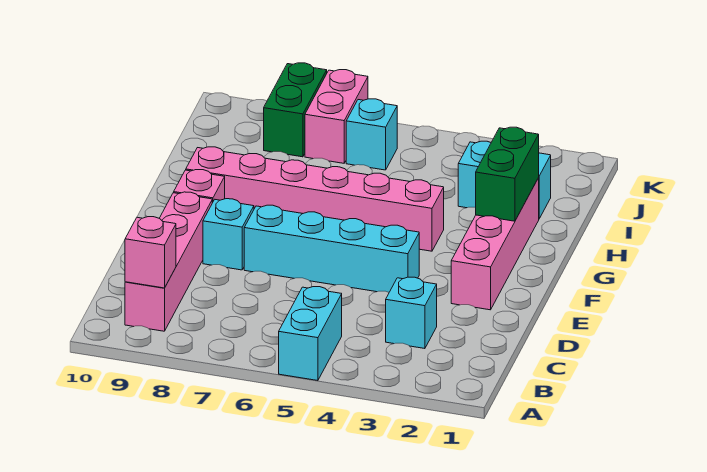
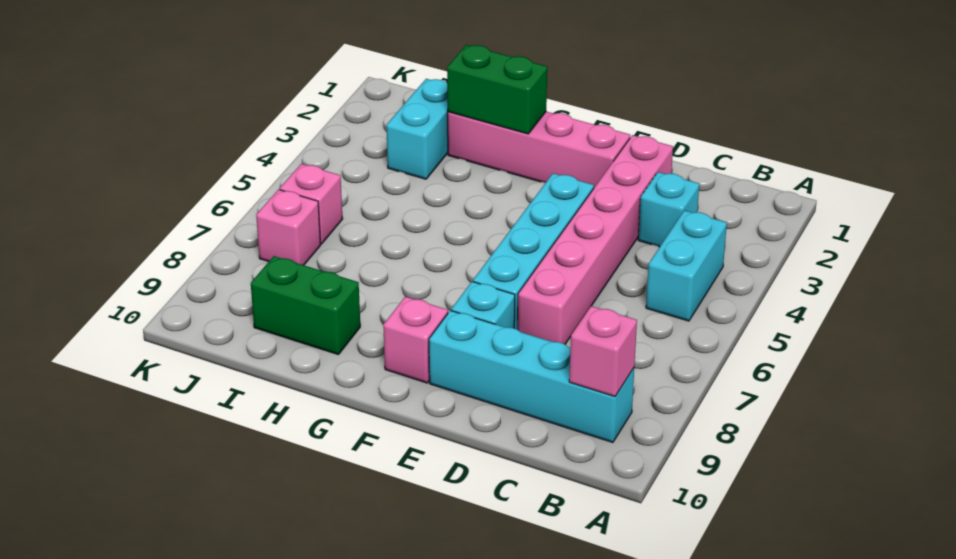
cyan 1x2 brick [279,287,342,381] -> cyan 1x2 brick turned to [646,210,727,321]
pink 1x4 brick [125,192,212,331] -> cyan 1x4 brick [429,310,634,443]
pink 1x6 brick [186,147,444,251] -> pink 1x6 brick moved to [518,135,673,344]
cyan 1x1 brick [346,99,397,170] -> pink 1x1 brick [280,164,343,244]
pink 1x2 brick [305,70,368,163] -> pink 1x1 brick [256,190,321,265]
green 1x2 brick [264,63,327,157] -> green 1x2 brick moved to [251,256,360,355]

